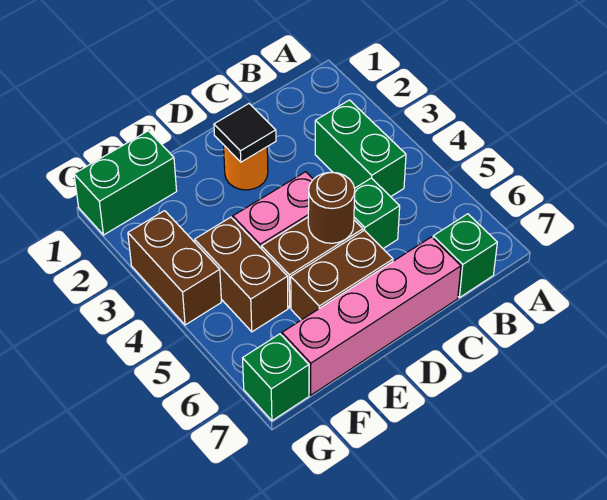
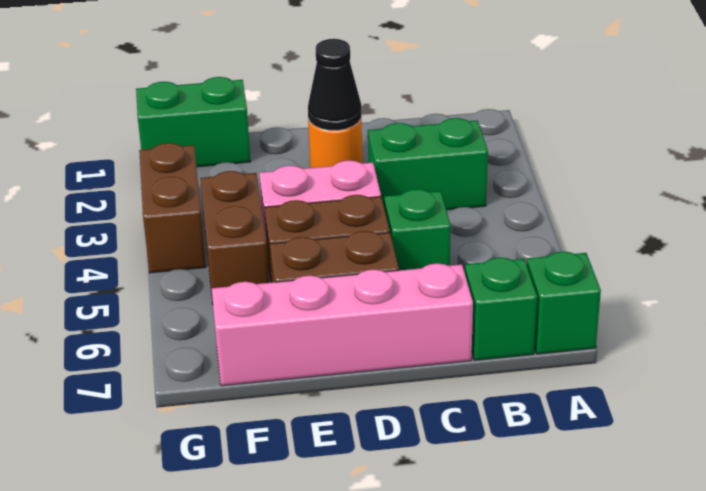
green 1x2 brick [315,100,406,197] -> green 1x2 brick turned to [368,118,488,210]
black 1x1 tile [214,104,276,162] -> black 1x1 cone [308,39,361,130]
brown 1x1 round brick [308,172,355,243] -> none
green 1x1 brick [243,334,309,421] -> green 1x1 brick moved to [527,252,601,354]

